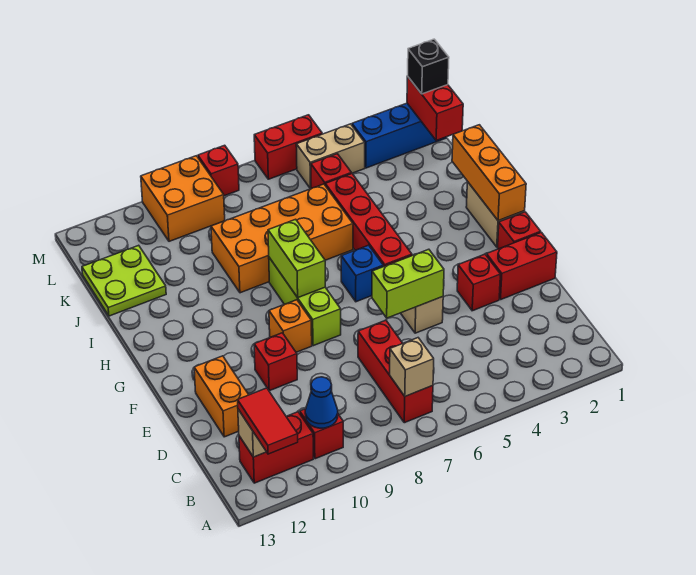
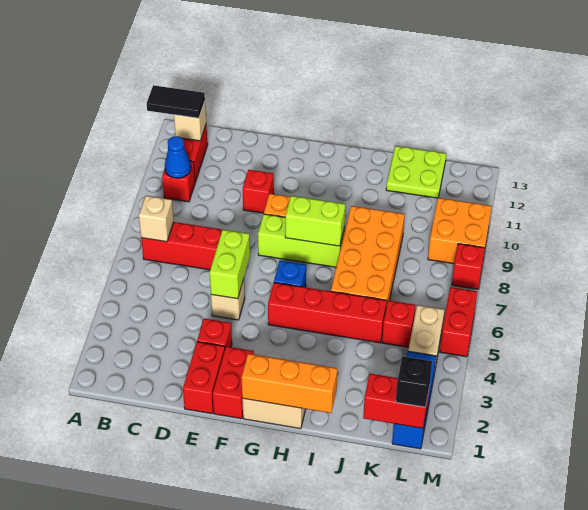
red 1x2 tile [238,388,298,454] -> black 1x2 tile [147,85,205,118]
orange 1x2 brick [194,356,249,437] -> none
red 1x1 brick [498,212,541,249] -> red 1x2 brick [213,346,254,419]

